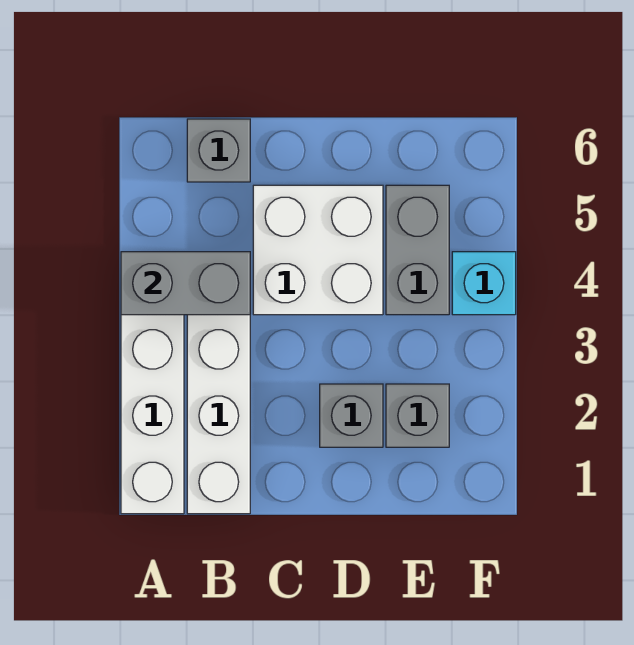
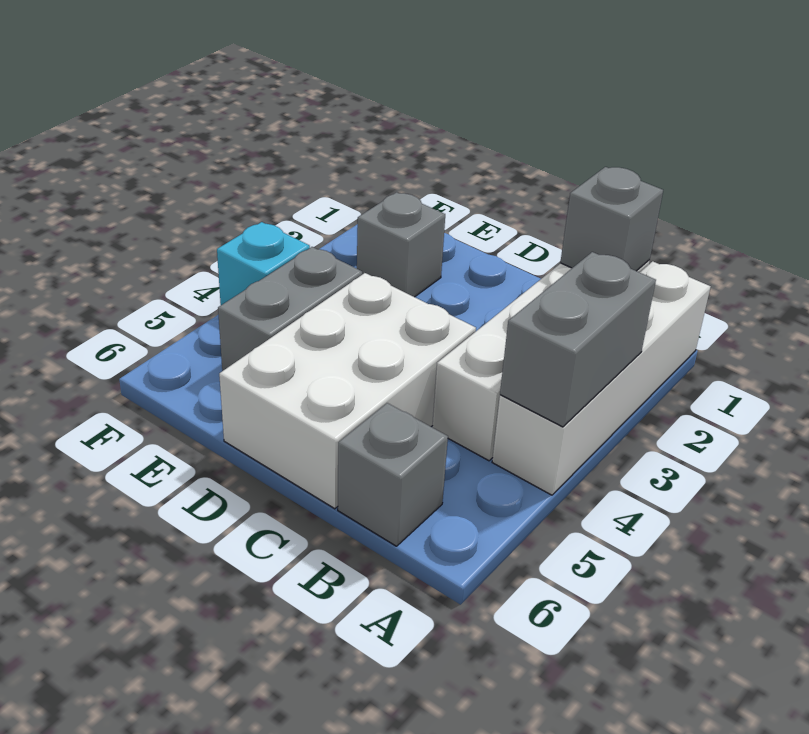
grey 1x2 brick [121,252,250,315] -> grey 1x2 brick turned to [500,252,656,427]
white 2x2 brick [253,185,383,315] -> white 2x3 brick [219,273,476,509]
grey 1x1 brick [320,384,383,447] -> grey 1x1 brick moved to [560,167,663,271]

